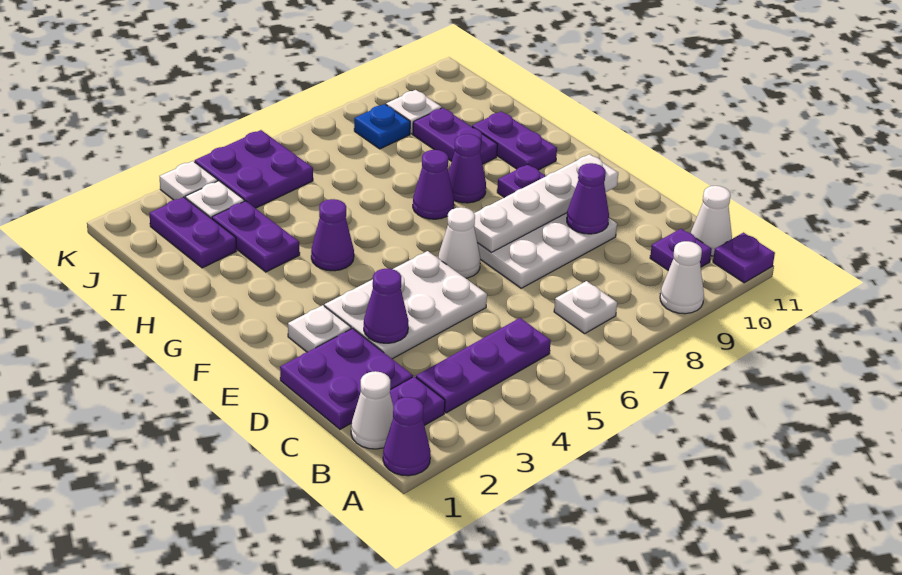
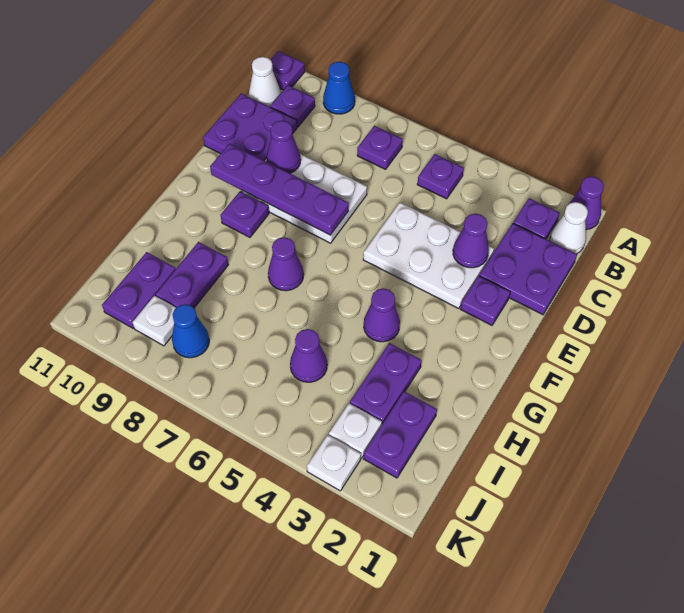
white 1x1 cone [660,241,704,314] -> blue 1x1 cone [323,62,355,114]
purple 1x3 plate [416,318,551,413] -> purple 1x1 plate [417,154,464,199]
white 1x1 plate [554,281,617,334] -> purple 1x1 plate [357,126,403,169]
white 1x1 plate [288,305,351,352] -> purple 1x1 plate [460,276,510,325]
white 1x1 cone [438,207,480,278] -> none
white 1x4 plate [474,154,618,252] -> purple 1x4 plate [210,144,349,235]
purple 1x1 cone [448,134,486,203] -> purple 1x1 cone moved to [290,329,327,382]
purple 1x2 plate [472,111,557,170] -> purple 1x2 plate moved to [102,252,176,328]
purple 2x2 plate [195,130,313,208] -> purple 2x2 plate moved to [203,94,297,161]
blue 1x1 plate [354,104,410,149] -> blue 1x1 cone [172,304,209,358]

